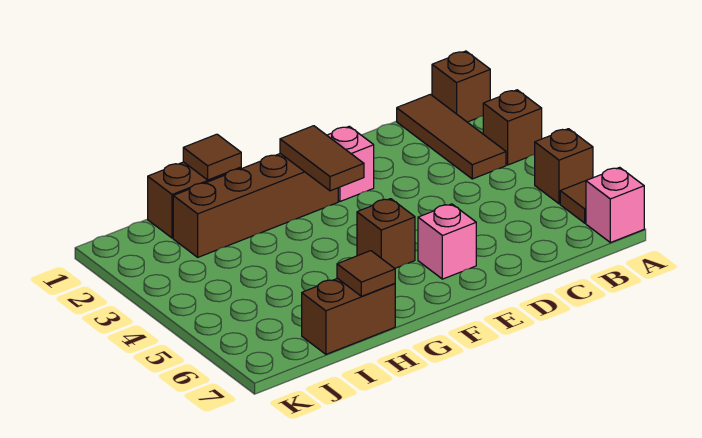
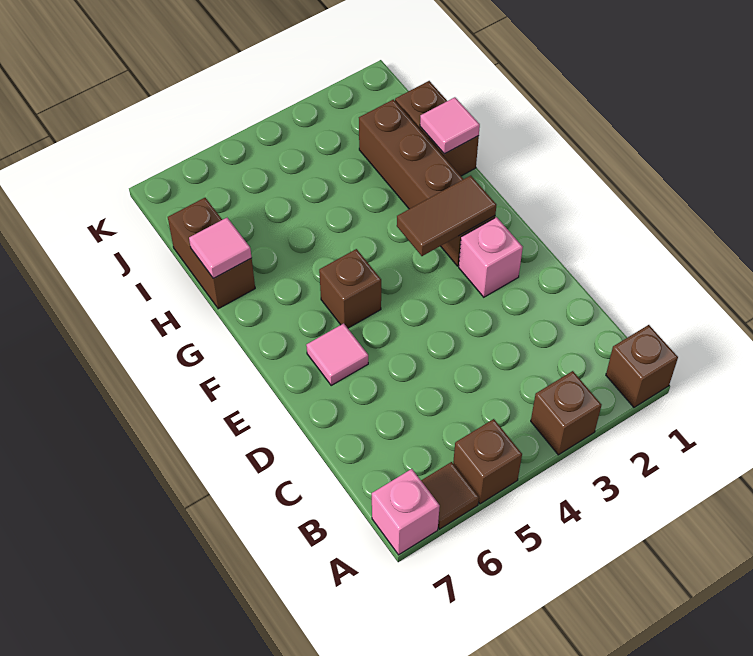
brown 1x3 tile [397,94,506,179] -> none
pink 1x1 brick [418,204,476,279] -> pink 1x1 tile [306,323,368,385]
brown 1x1 tile [183,134,241,180] -> pink 1x1 tile [420,97,480,154]
brown 1x1 tile [337,251,395,296] -> pink 1x1 tile [189,218,252,278]

